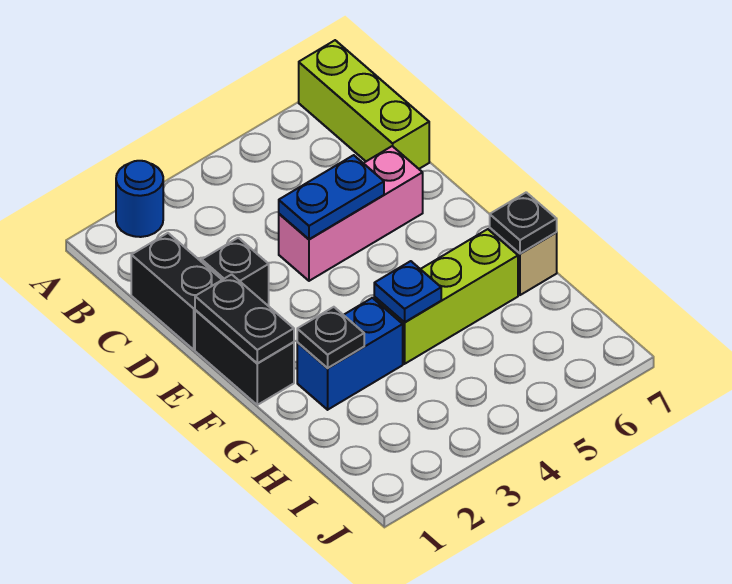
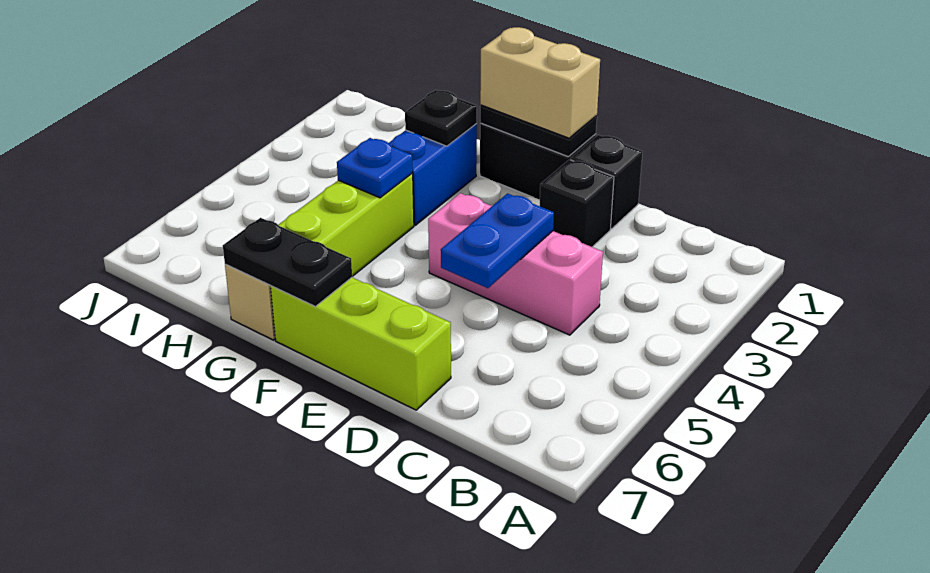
blue 1x1 round brick [116,161,163,237] -> none
lime 1x3 brick [299,40,429,169] -> lime 1x3 brick moved to [271,278,451,410]
black 1x2 brick [131,233,222,350] -> black 1x1 brick [570,135,642,229]
pink 1x3 brick [279,146,423,281] -> pink 1x3 brick turned to [428,193,603,335]
none -> tan 1x2 brick [480,27,600,138]
black 1x1 plate [490,192,557,254] -> black 1x2 plate [223,218,352,306]

